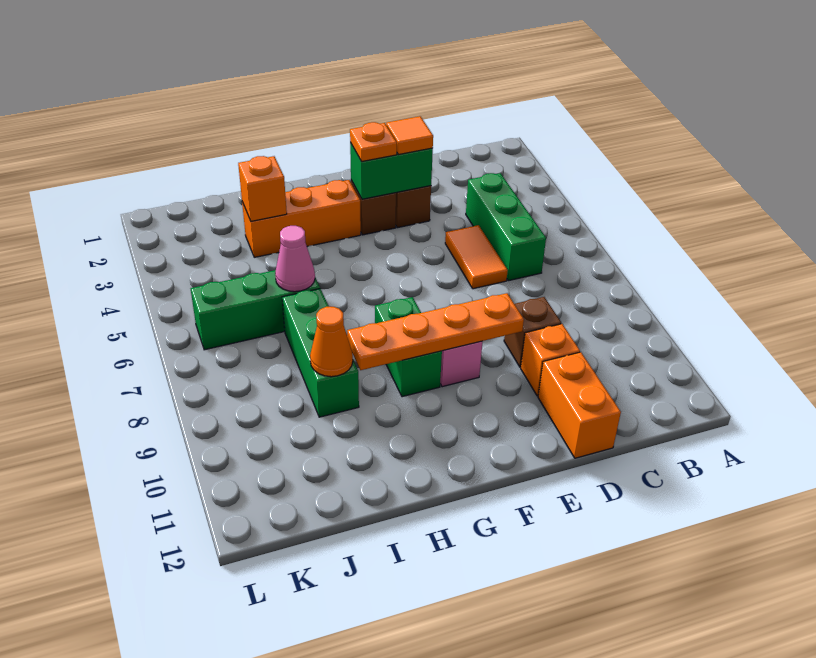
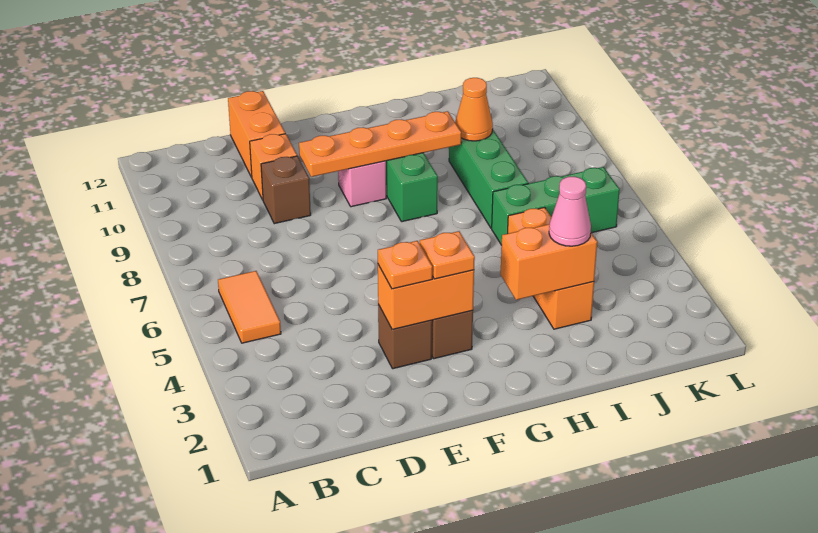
green 1x3 brick [466,173,546,281] -> none
orange 1x2 tile [445,225,508,289] -> orange 1x2 tile moved to [218,271,281,343]
green 1x2 brick [350,143,433,199] -> orange 1x2 brick [378,265,474,329]
orange 1x1 tile [386,116,433,155] -> orange 1x1 plate [378,241,432,289]
orange 1x3 brick [242,180,361,257] -> orange 1x3 brick turned to [508,207,594,329]
orange 1x1 brick [238,156,287,221] -> orange 1x2 brick [500,224,597,300]
pink 1x1 cone [275,226,315,292] -> pink 1x1 cone moved to [549,177,591,246]

